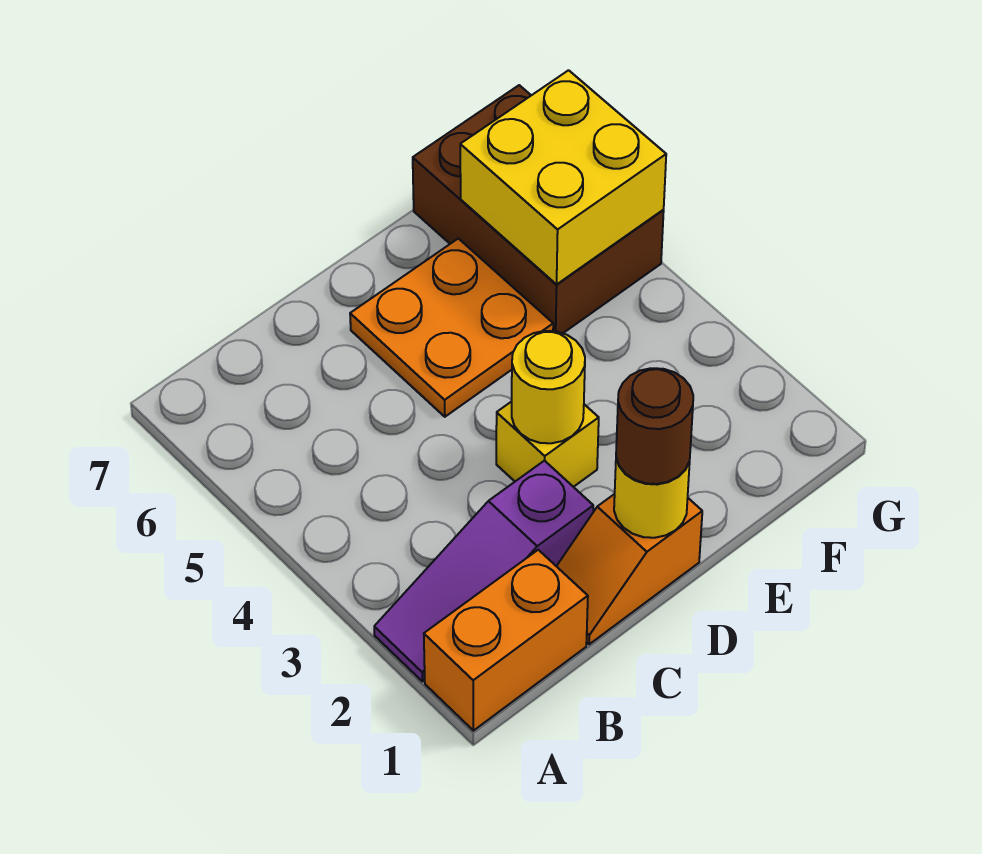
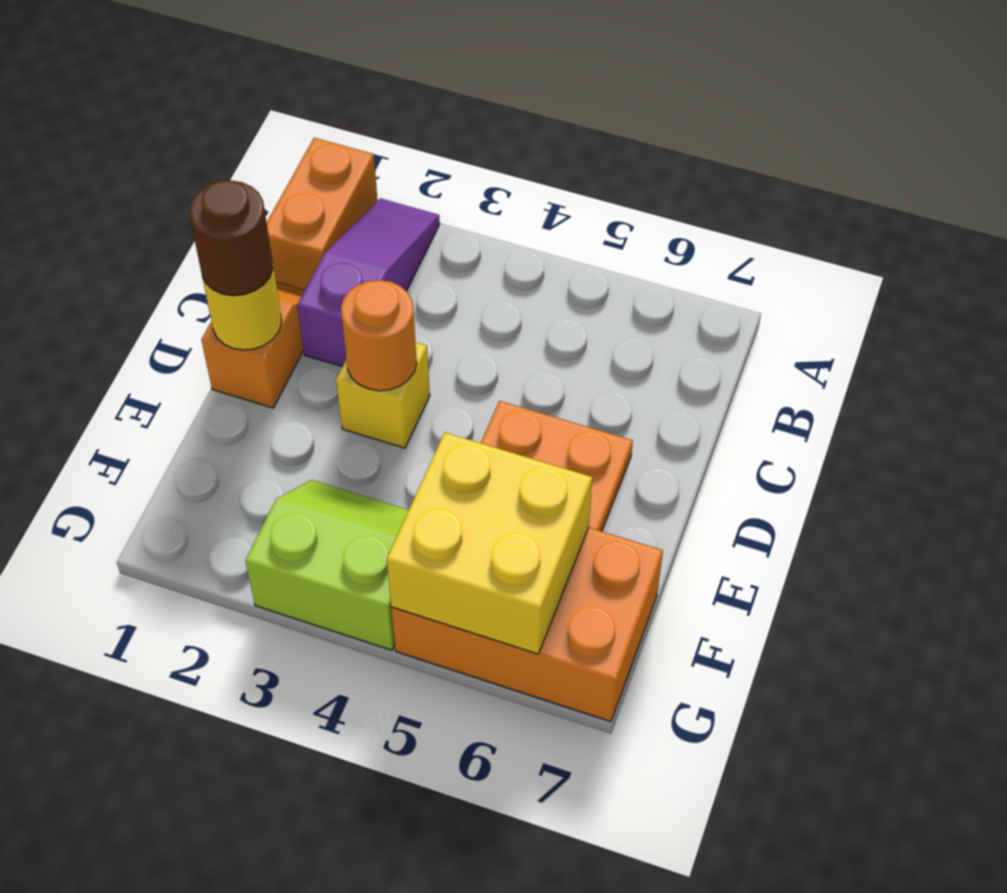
yellow 1x1 round brick [512,331,585,443] -> orange 1x1 round brick [341,280,417,391]
none -> lime 2x2 slope [245,480,409,650]
brown 2x3 brick [413,85,664,333] -> orange 2x3 brick [392,528,663,722]

